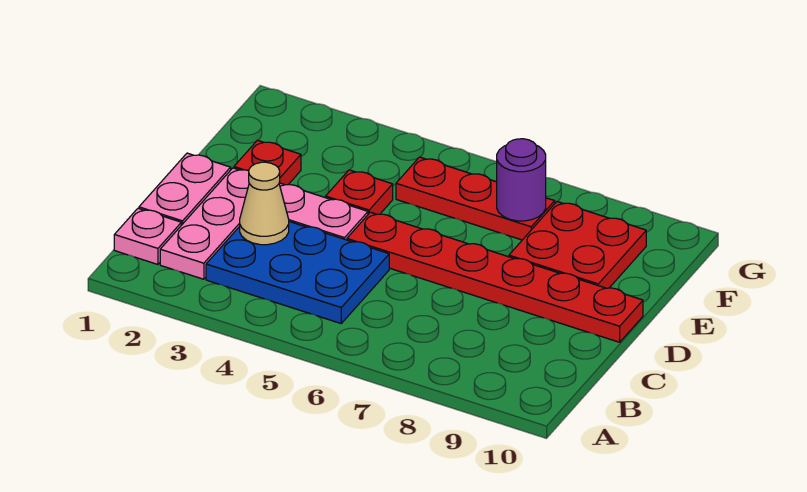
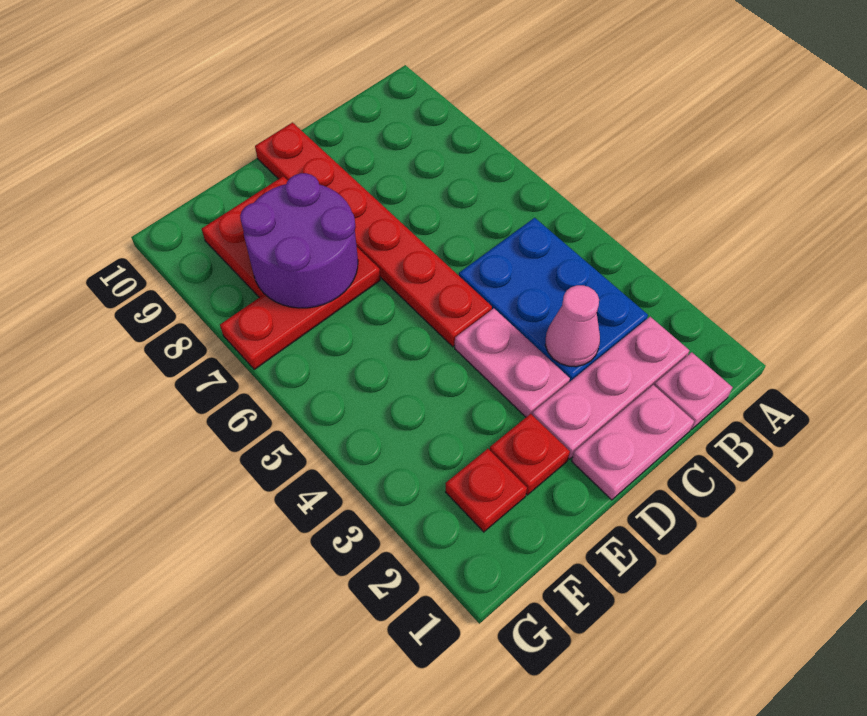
tan 1x1 cone [240,162,289,245] -> pink 1x1 cone [545,285,600,367]
red 1x1 plate [326,170,393,214] -> red 1x1 plate moved to [446,449,527,532]
red 1x3 plate [396,157,555,240] -> red 1x3 plate turned to [220,247,380,369]
purple 1x1 round brick [497,139,546,221] -> purple 2x2 round brick [240,173,358,308]

